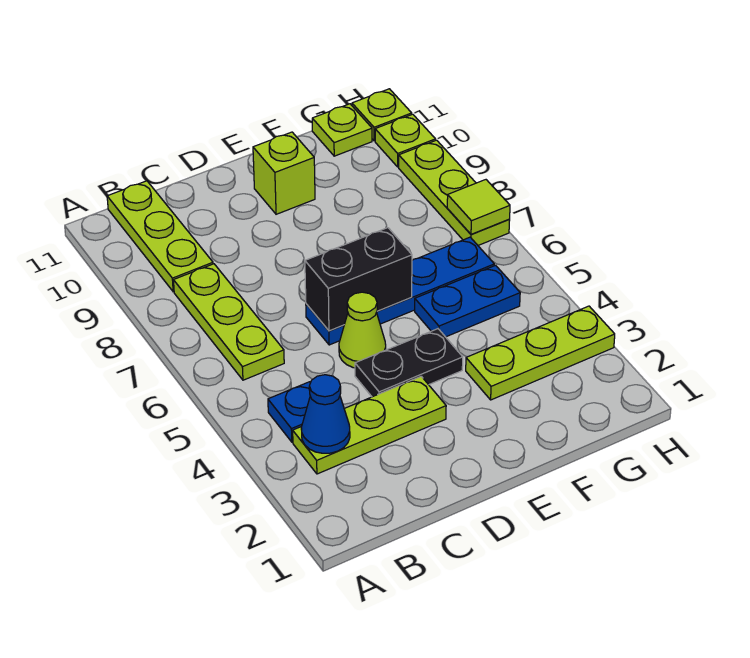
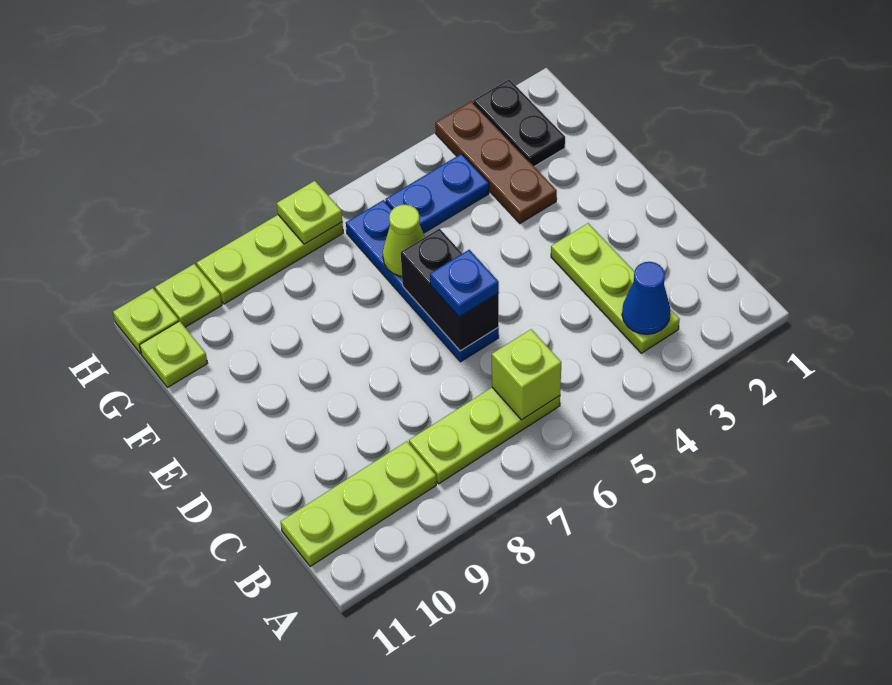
blue 1x1 plate [268,382,310,442] -> blue 1x1 plate moved to [430,250,499,317]
black 1x2 plate [355,329,463,397] -> black 1x2 plate moved to [473,79,565,167]
lime 1x1 cone [339,292,386,368] -> lime 1x1 cone moved to [383,204,425,276]
lime 1x1 brick [253,132,315,214] -> lime 1x1 brick moved to [492,329,561,420]
lime 1x3 plate [466,306,615,400] -> brown 1x3 plate [435,101,557,223]
blue 1x2 plate [415,265,520,337] -> blue 1x2 plate turned to [386,154,489,233]
lime 1x1 tile [447,180,510,235] -> lime 1x1 plate [277,181,342,244]

